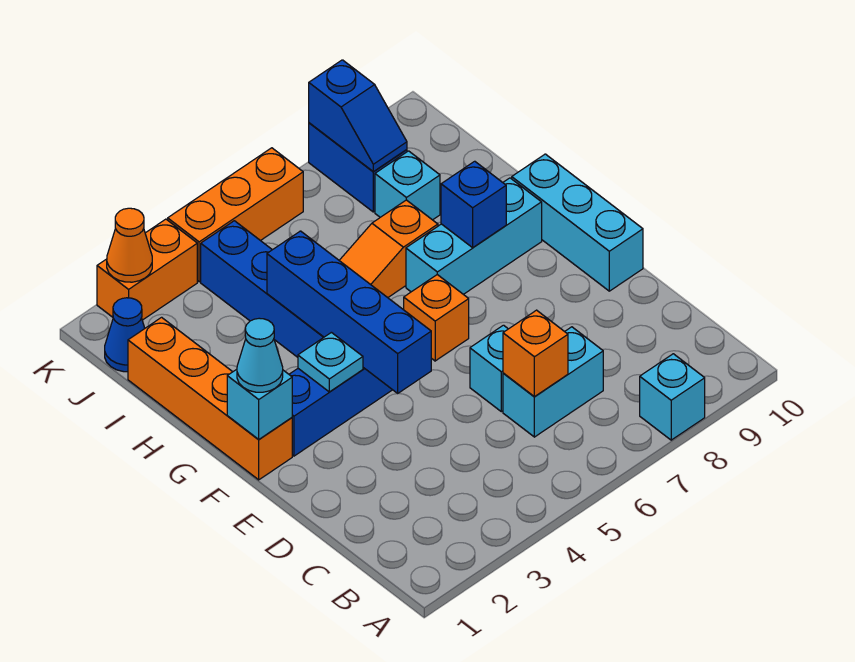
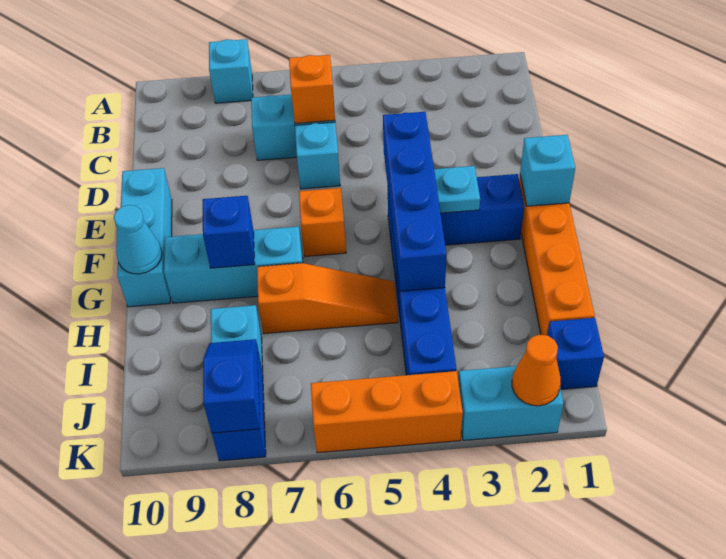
cyan 1x1 cone [237,318,283,392] -> cyan 1x1 cone moved to [114,205,162,274]
blue 1x1 cone [105,298,145,372] -> blue 1x1 brick [547,318,604,389]
orange 1x2 brick [97,219,197,320] -> cyan 1x2 brick [458,366,563,440]

